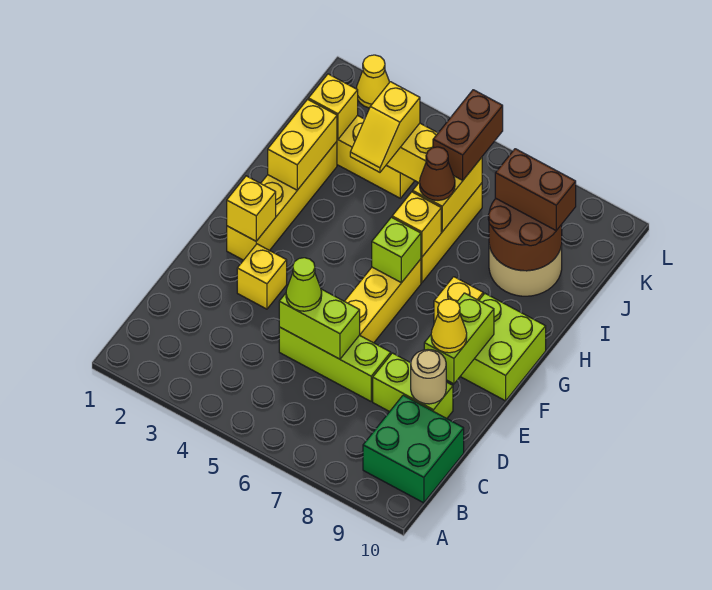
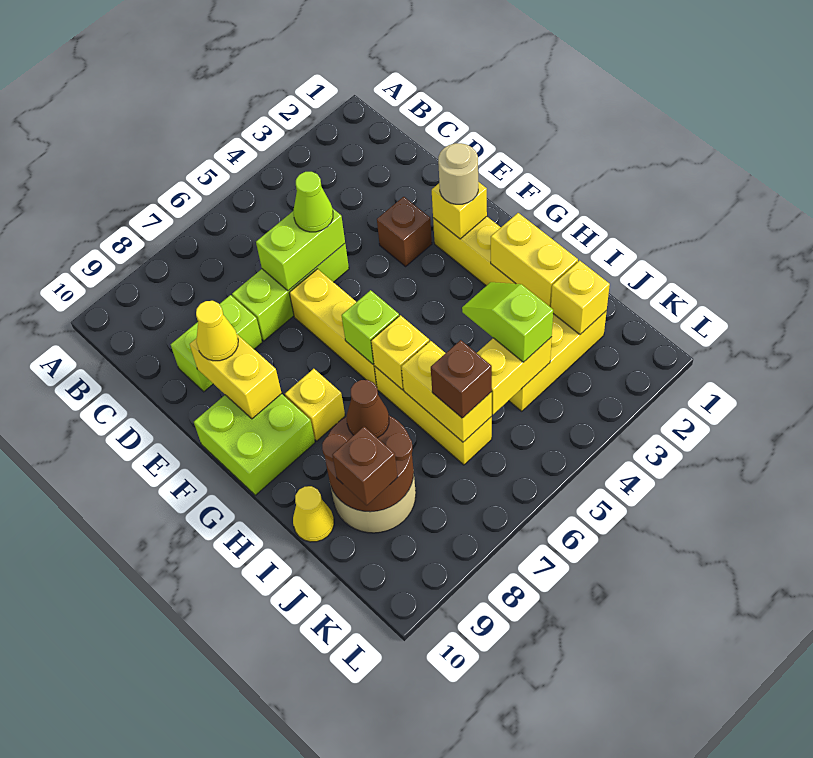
green 2x2 brick [363,395,464,503] -> none
tan 1x1 round brick [411,350,446,404] -> tan 1x1 round brick moved to [438,143,478,204]
yellow 1x1 brick [237,244,287,309] -> brown 1x1 brick [377,197,432,266]
lime 1x2 brick [424,293,494,384] -> yellow 1x2 brick [190,335,282,419]
yellow 1x2 slope [350,82,420,172] -> lime 1x2 slope [462,282,553,362]
brown 1x1 cone [420,147,455,200] -> brown 1x1 cone moved to [347,380,389,438]
brown 1x2 brick [433,90,503,180] -> brown 1x1 brick [431,340,492,418]
brown 1x2 brick [495,149,576,231] -> brown 1x1 brick [332,427,398,505]
yellow 1x1 cone [357,55,389,108] -> yellow 1x1 cone moved to [293,486,334,542]

